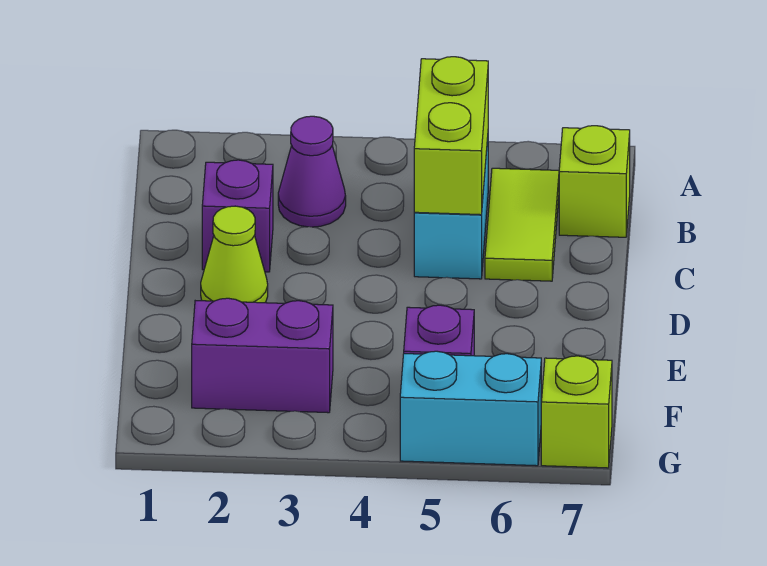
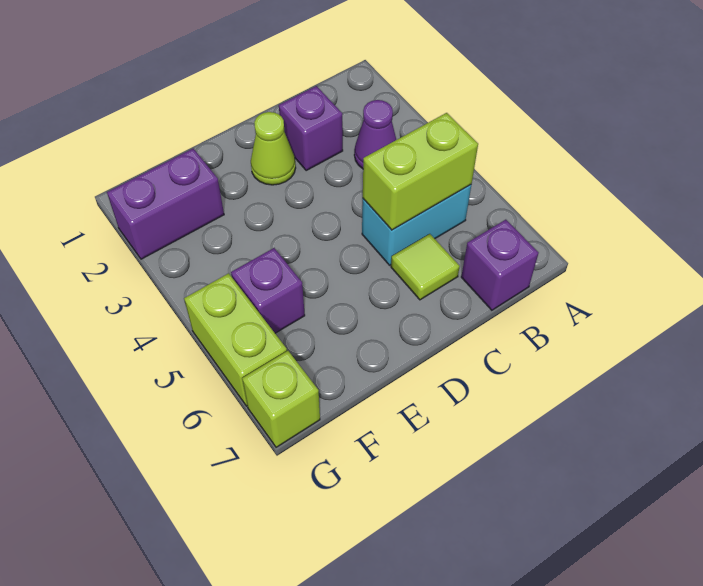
lime 1x2 tile [485,168,559,281] -> lime 1x1 tile [391,234,460,300]
lime 1x1 brick [559,126,630,237] -> purple 1x1 brick [461,220,539,310]
purple 1x2 brick [192,298,333,413] -> purple 1x2 brick turned to [107,149,224,259]
cyan 1x2 brick [400,351,541,466] -> lime 1x2 brick [184,273,287,406]

